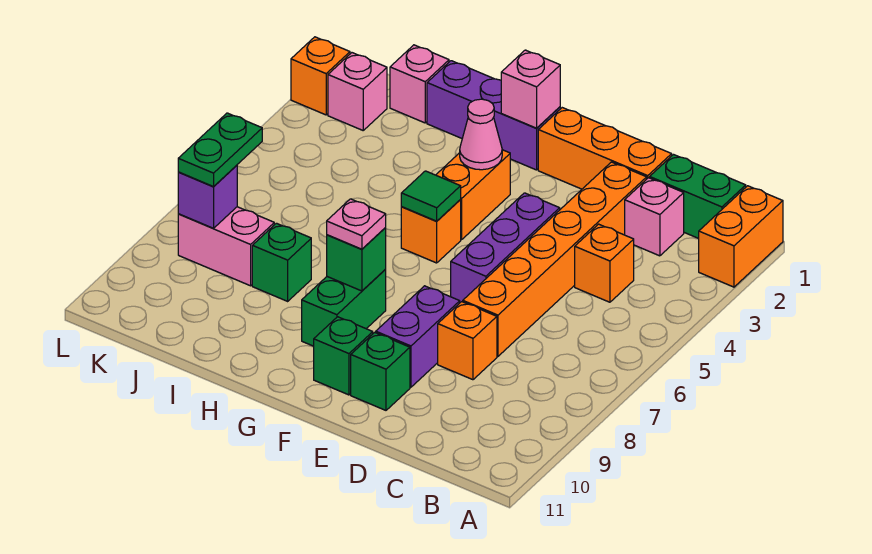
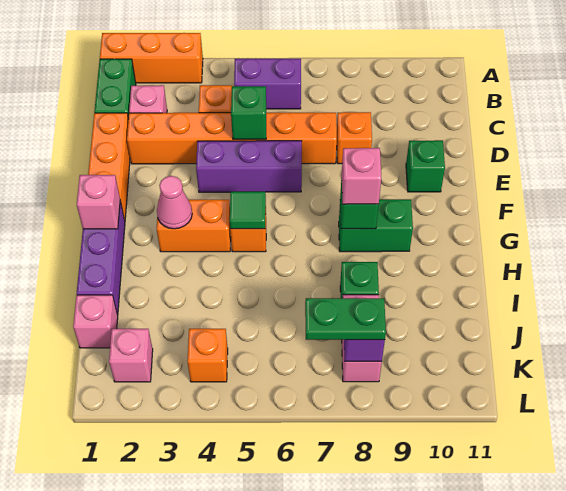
orange 1x2 brick [699,186,783,287] -> orange 1x3 brick [100,33,203,83]
purple 1x2 brick [376,286,460,387] -> purple 1x2 brick moved to [234,59,301,109]
green 1x1 brick [314,317,373,395] -> green 1x1 brick moved to [231,86,266,139]
pink 1x1 plate [327,199,386,249] -> pink 1x1 brick [342,148,381,204]
orange 1x1 brick [291,37,350,115] -> orange 1x1 brick moved to [187,329,228,382]

